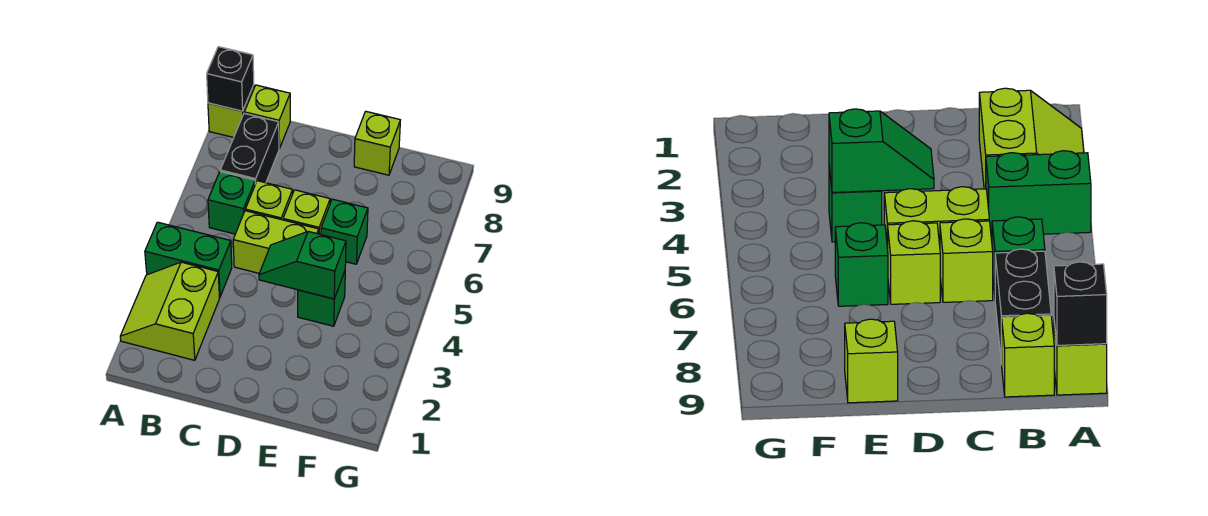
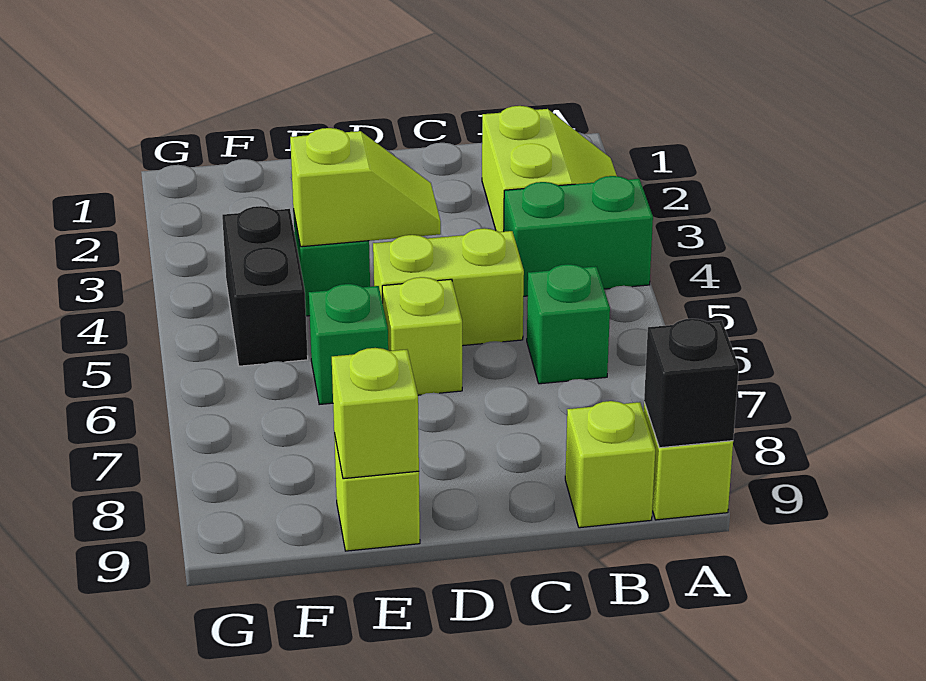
black 1x2 brick [220,113,279,184] -> black 1x2 brick moved to [222,206,308,366]
lime 1x1 brick [245,181,293,220] -> lime 1x1 brick moved to [332,348,419,479]
green 1x2 slope [259,231,346,299] -> lime 1x2 slope [290,128,441,247]

